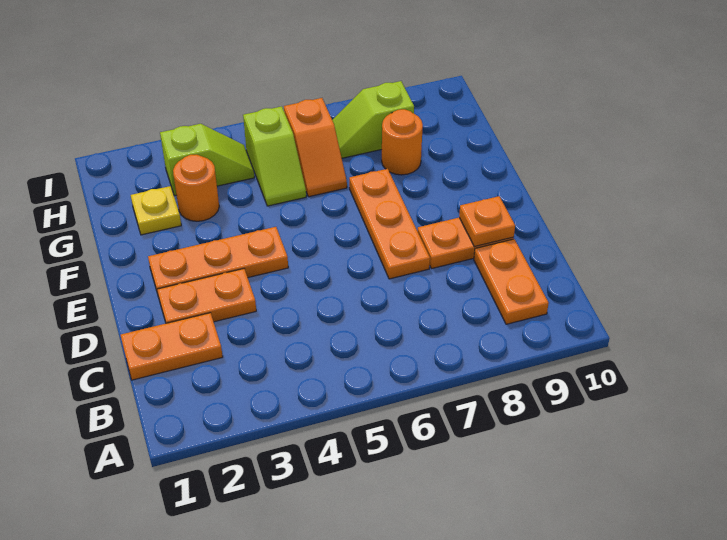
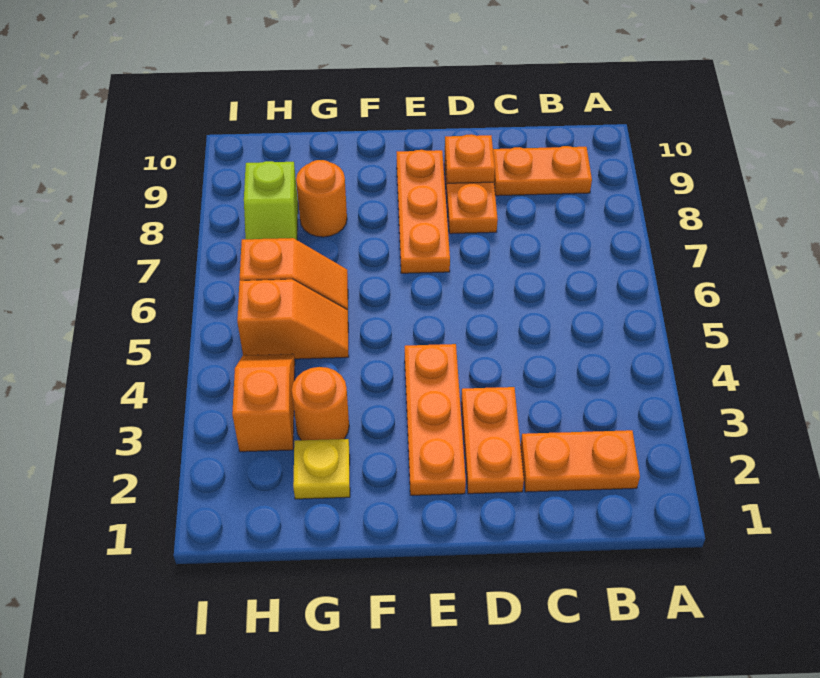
orange 1x2 plate [121,313,223,380] -> orange 1x2 plate turned to [521,430,640,492]
orange 1x3 plate [349,169,430,279] -> orange 1x3 plate turned to [397,150,450,273]
lime 1x2 slope [243,106,306,206] -> orange 1x2 slope [237,279,349,359]
lime 1x2 slope [160,124,254,196] -> orange 1x2 slope [232,354,295,452]

